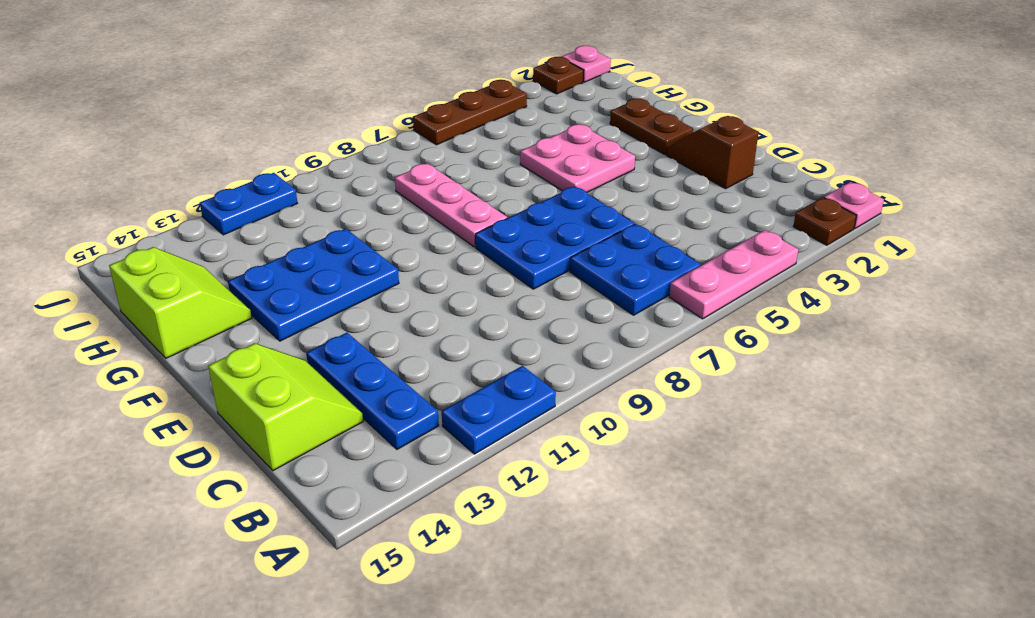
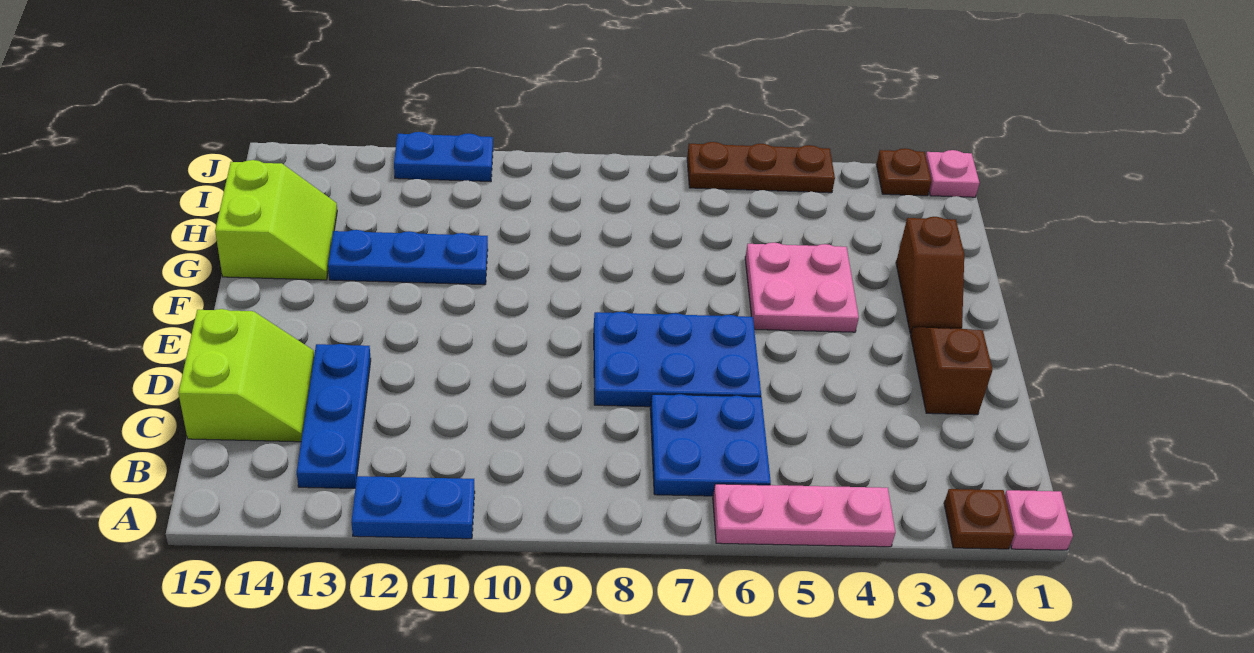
brown 1x2 plate [610,99,693,155] -> brown 1x2 slope [896,217,964,334]
pink 1x3 plate [395,163,507,247] -> none
blue 2x3 plate [228,229,399,341] -> blue 1x3 plate [328,230,488,285]

